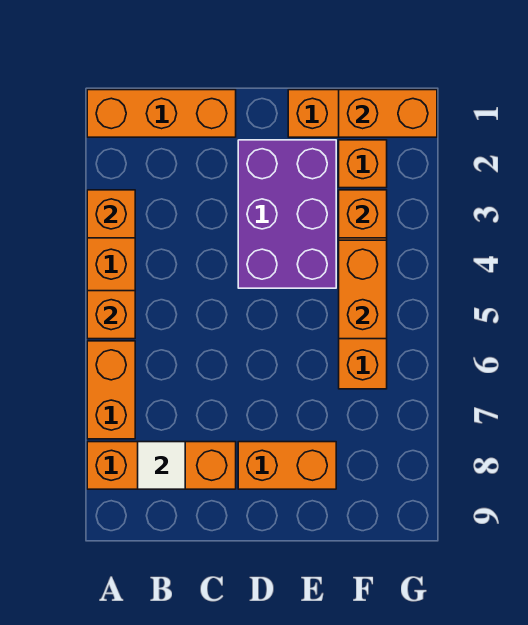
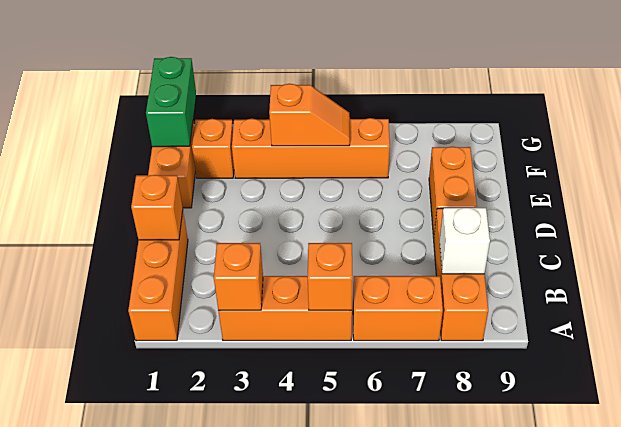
white 1x1 tile [138,442,185,489] -> white 1x1 brick [440,208,490,274]
purple 2x3 brick [238,140,336,288] -> none
orange 1x2 brick [339,90,437,137] -> green 1x2 brick [146,57,196,147]
orange 1x1 brick [339,190,387,238] -> orange 1x1 brick moved to [131,175,183,240]
orange 1x2 brick [339,240,387,339] -> orange 1x2 slope [269,84,350,146]

